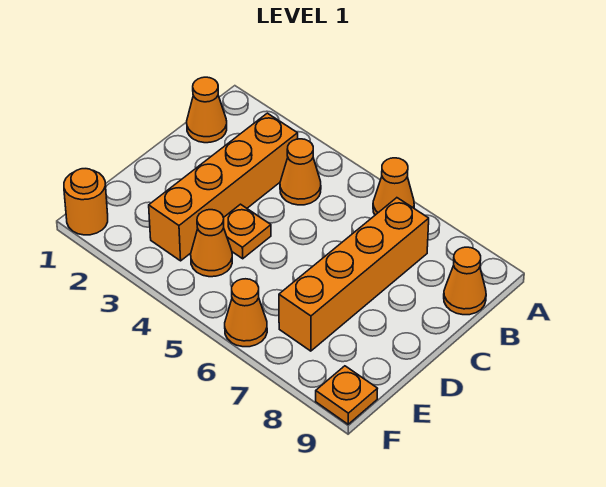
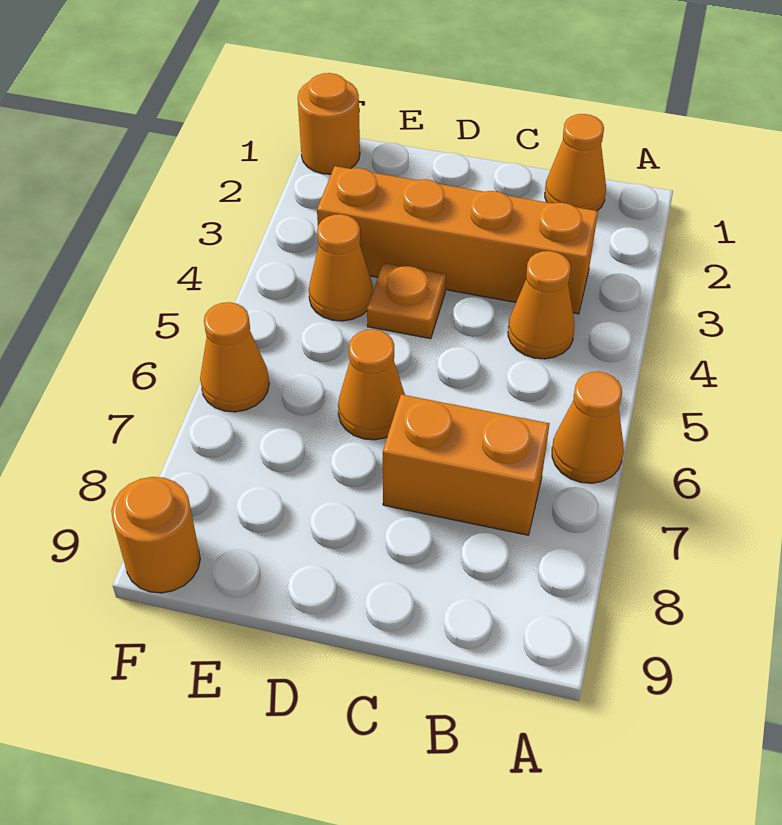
orange 1x4 brick [279,198,429,351] -> orange 1x2 brick [383,394,550,535]
orange 1x1 cone [444,247,486,315] -> orange 1x1 cone moved to [338,329,405,440]
orange 1x1 plate [316,366,378,424] -> orange 1x1 round brick [111,477,200,593]

